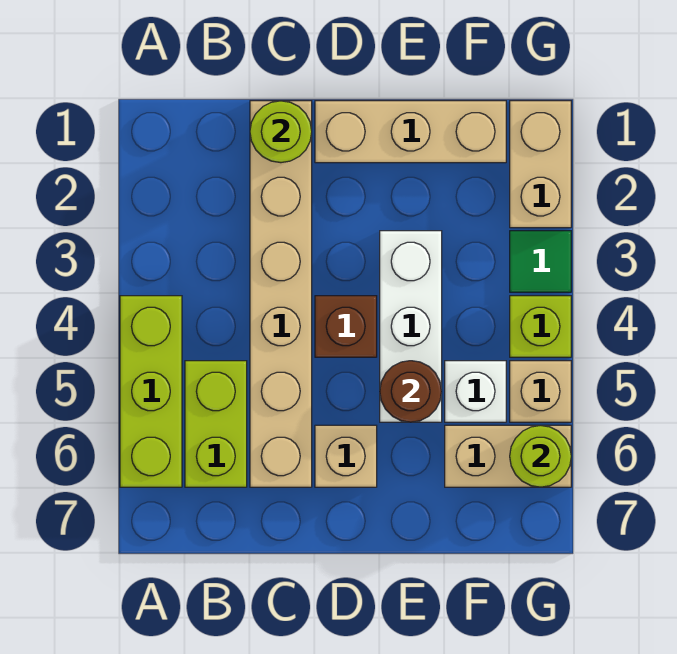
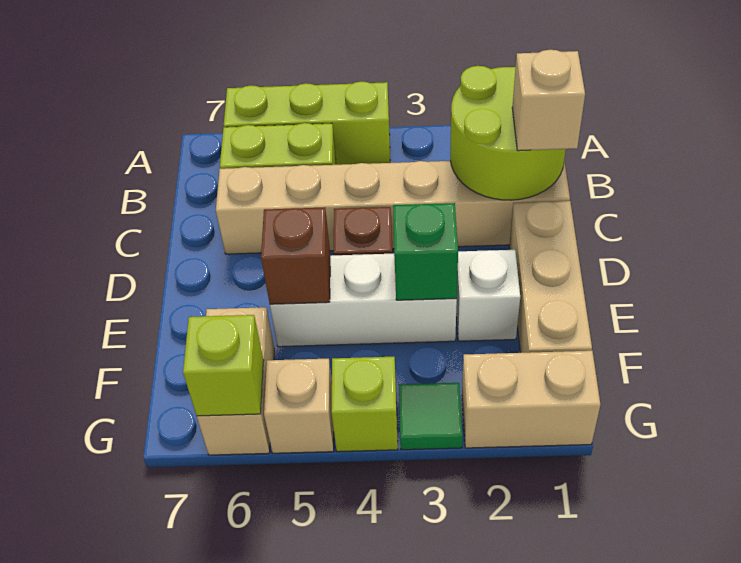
lime 1x1 round brick [250,101,312,163] -> lime 2x2 round brick [450,66,566,200]
tan 1x1 brick [315,425,377,487] -> tan 1x1 brick moved to [512,50,585,151]
none -> green 1x1 brick [393,203,458,300]
brown 1x1 round brick [380,361,442,422] -> brown 1x1 brick [261,207,330,304]
white 1x1 brick [445,361,506,422] -> white 1x1 brick moved to [456,250,520,341]
lime 1x1 round brick [510,425,571,487] -> lime 1x1 brick [183,315,264,416]

